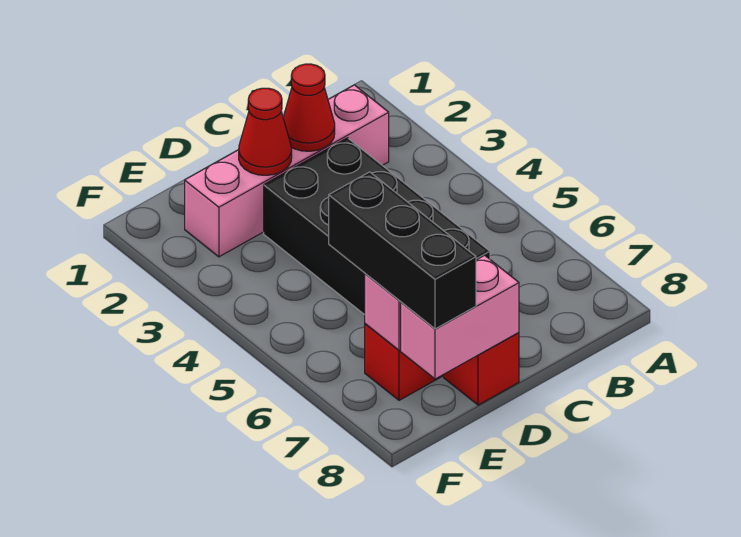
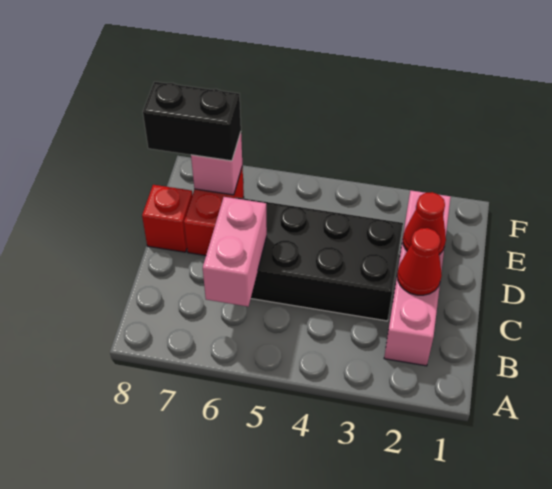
pink 1x2 brick [401,255,519,379] -> pink 1x2 brick moved to [203,197,267,306]
black 1x3 brick [329,172,476,329] -> black 1x2 brick [143,82,241,161]

